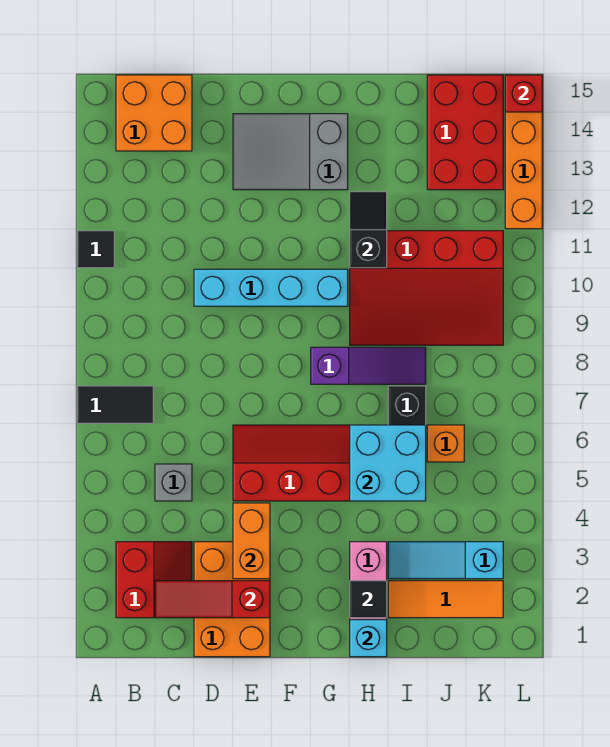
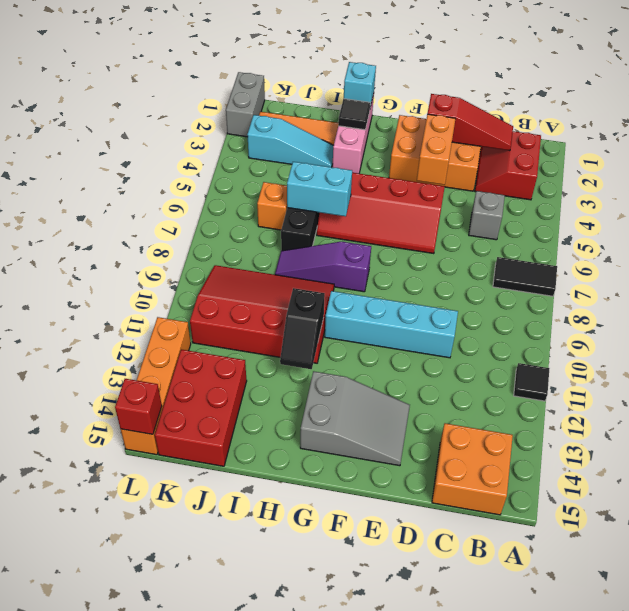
orange 2x3 brick [194,542,270,657] -> orange 2x3 brick turned to [389,115,481,191]
cyan 2x2 brick [350,425,426,501] -> cyan 1x2 brick [287,162,352,216]
none -> grey 1x2 brick [226,72,265,137]

